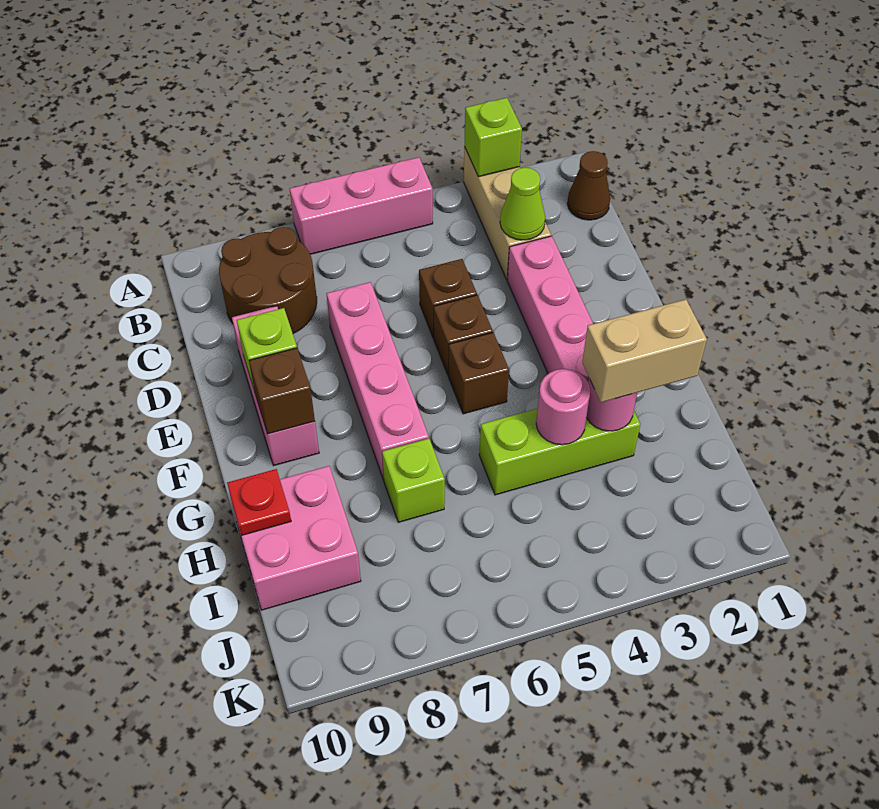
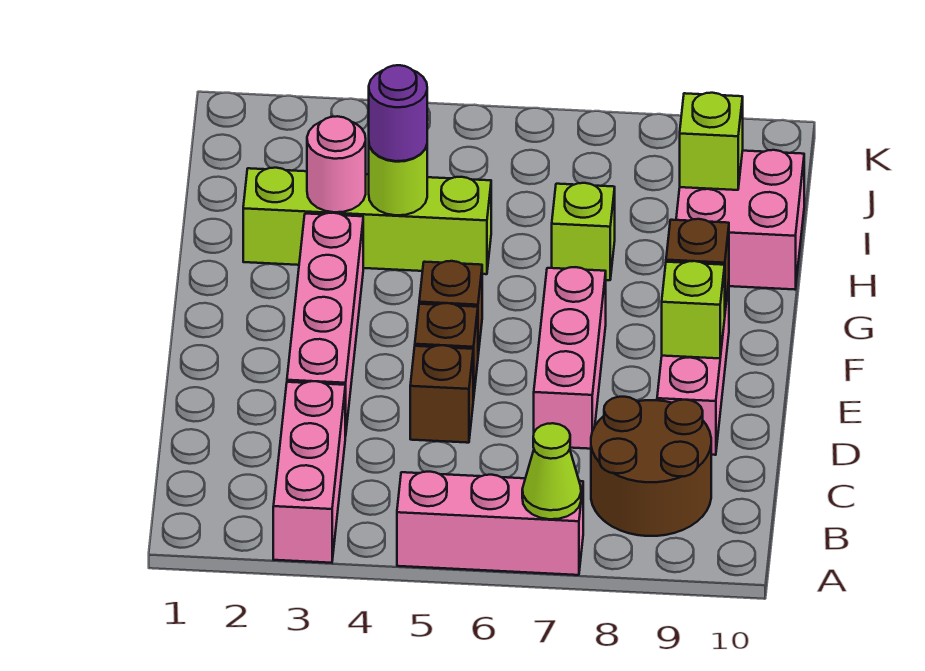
tan 1x3 brick [464,147,551,279] -> pink 1x3 brick [273,381,345,563]
lime 1x1 brick [464,98,522,177] -> lime 1x1 brick moved to [680,93,743,190]
brown 1x1 cone [567,151,610,220] -> none
lime 1x1 cone [500,168,545,240] -> lime 1x1 cone moved to [522,423,581,519]
pink 1x4 brick [327,282,429,480] -> pink 1x3 brick [534,267,606,449]
tan 1x2 brick [582,299,707,402] -> none
lime 1x3 brick [479,409,640,495] -> lime 1x4 brick [243,168,491,274]
pink 1x1 round brick [536,369,590,445] -> lime 1x1 round brick [369,146,427,215]
none -> purple 1x1 round brick [369,65,427,161]
red 1x1 plate [227,469,291,535] -> none

